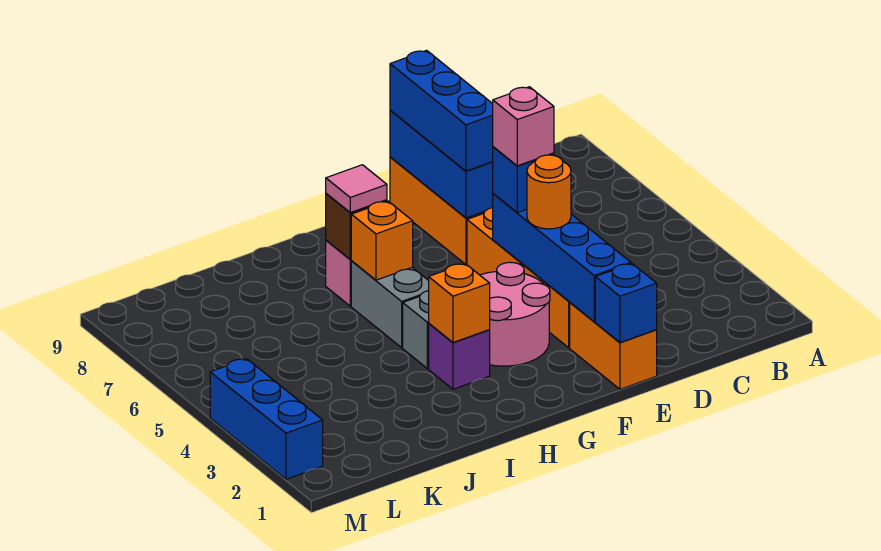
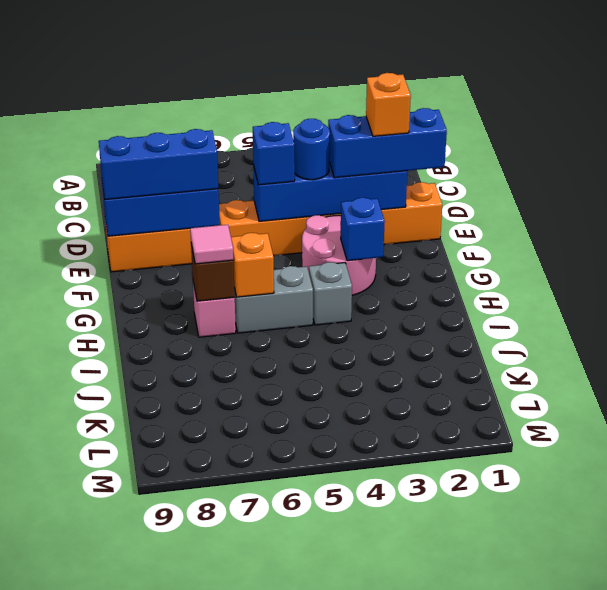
blue 1x1 brick [595,264,657,342] -> blue 1x1 brick moved to [341,198,385,261]
orange 1x1 round brick [527,155,571,229] -> blue 1x1 round brick [293,119,330,180]
pink 1x1 brick [493,87,554,166] -> none
purple 1x1 brick [429,324,490,389] -> none
orange 1x1 brick [429,264,490,342] -> orange 1x1 brick moved to [366,73,411,136]
blue 1x3 brick [210,359,323,479] -> blue 1x3 brick moved to [328,108,447,178]

